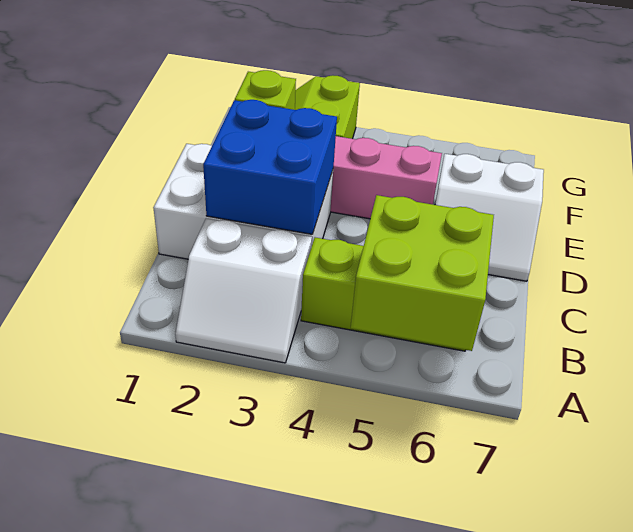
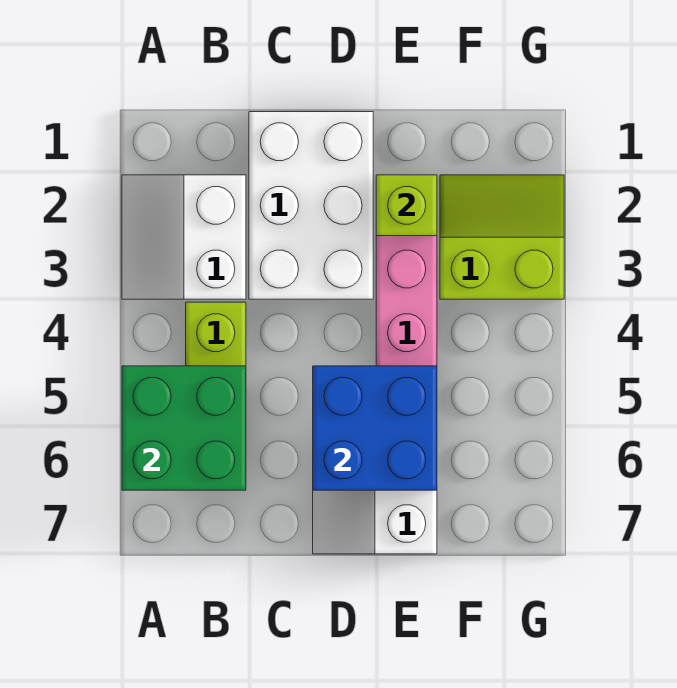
lime 2x2 brick [351,195,494,351] -> green 2x2 brick [122,366,246,490]
blue 2x2 brick [203,100,337,234] -> blue 2x2 brick moved to [313,366,437,490]

